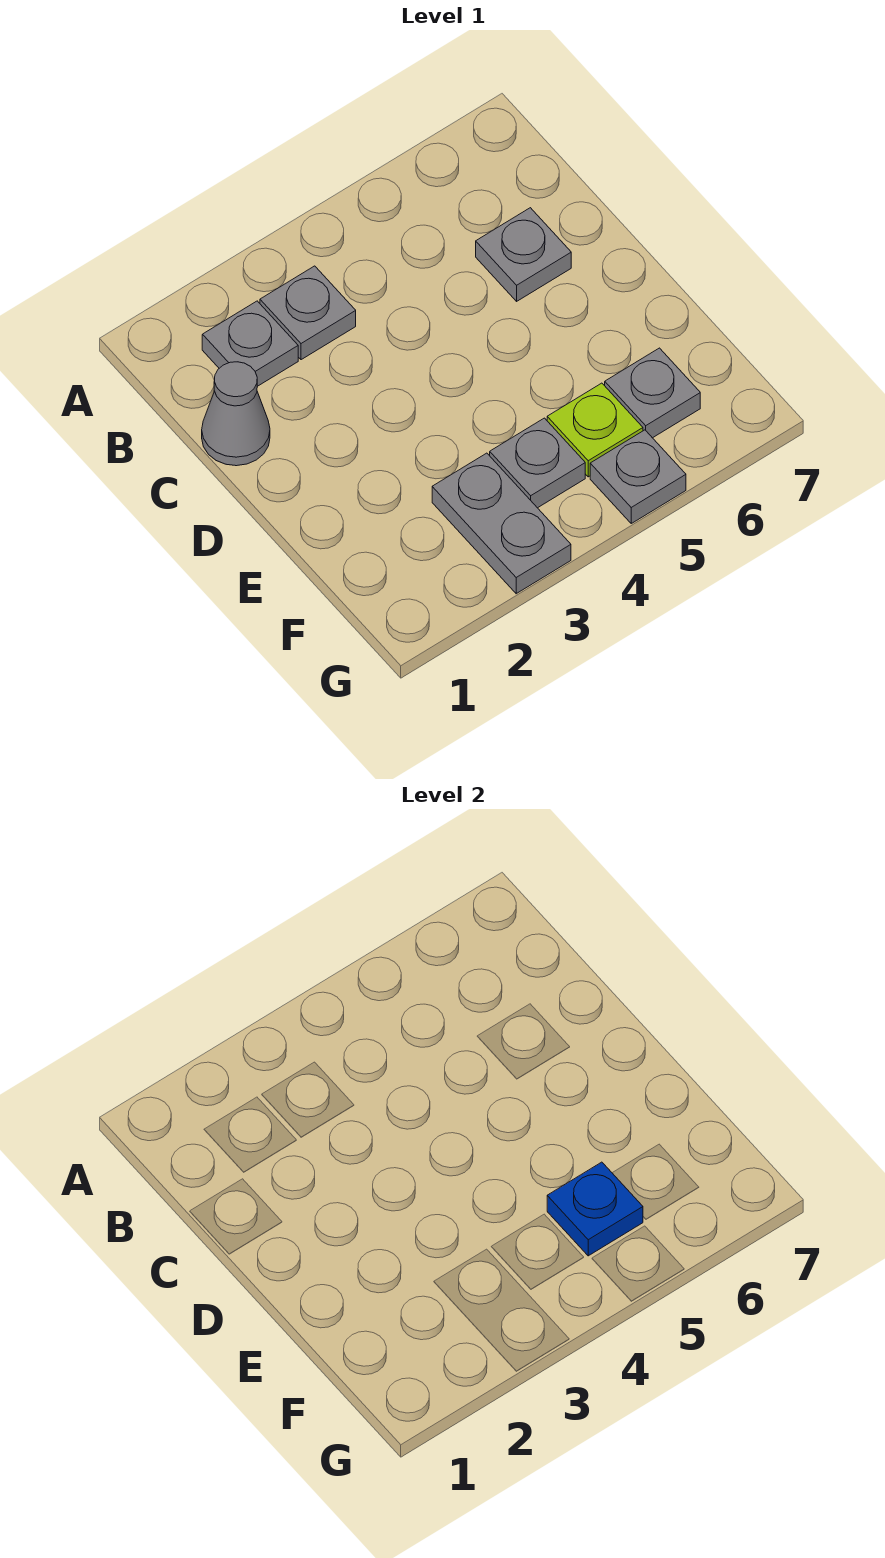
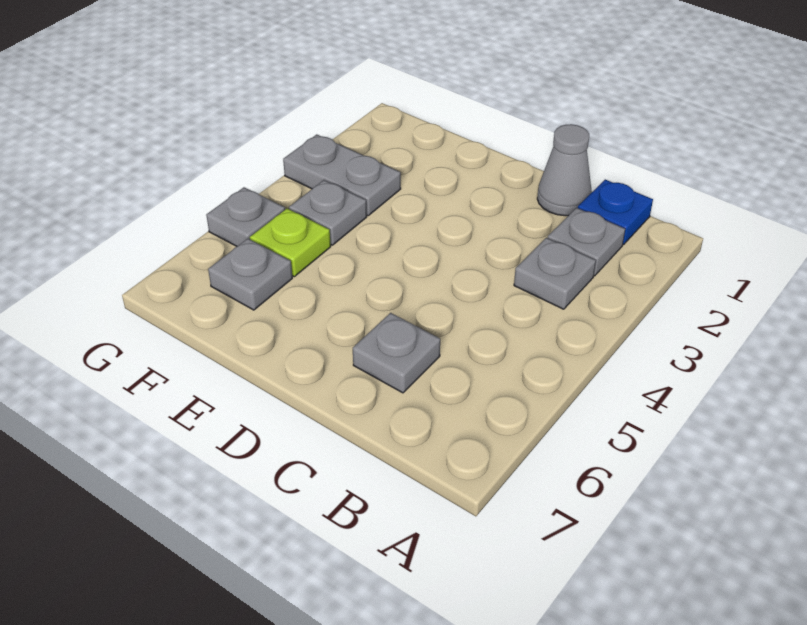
blue 1x1 plate [547,1162,643,1256] -> blue 1x1 plate moved to [578,180,653,245]

